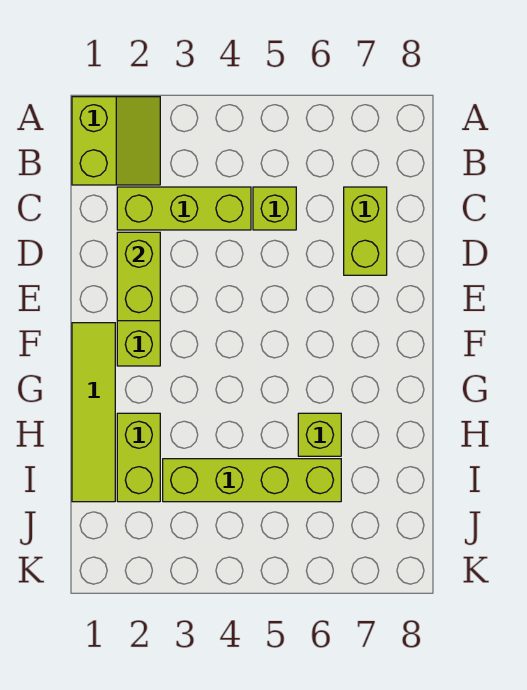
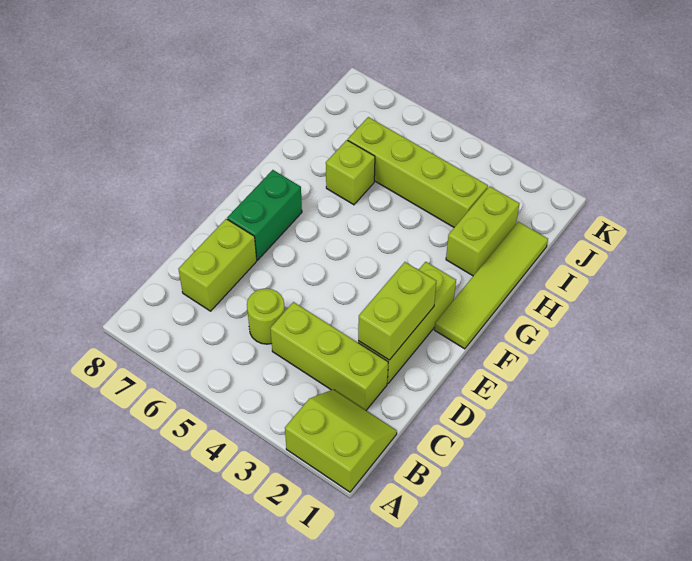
lime 2x2 slope [72,97,160,185] -> lime 2x2 slope turned to [285,389,397,492]
lime 1x1 brick [253,187,296,230] -> lime 1x1 round brick [247,288,285,344]
none -> green 1x2 brick [227,170,302,260]

